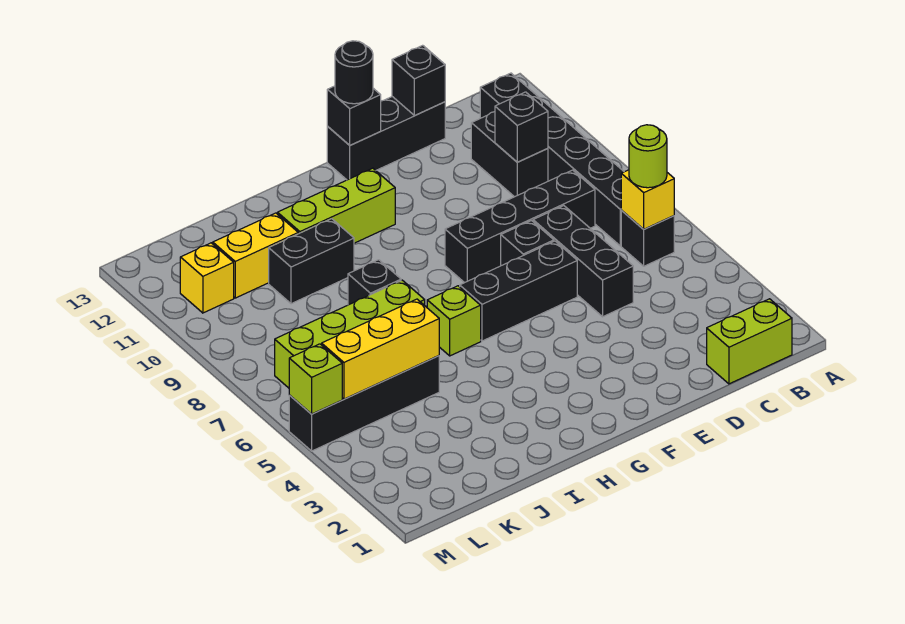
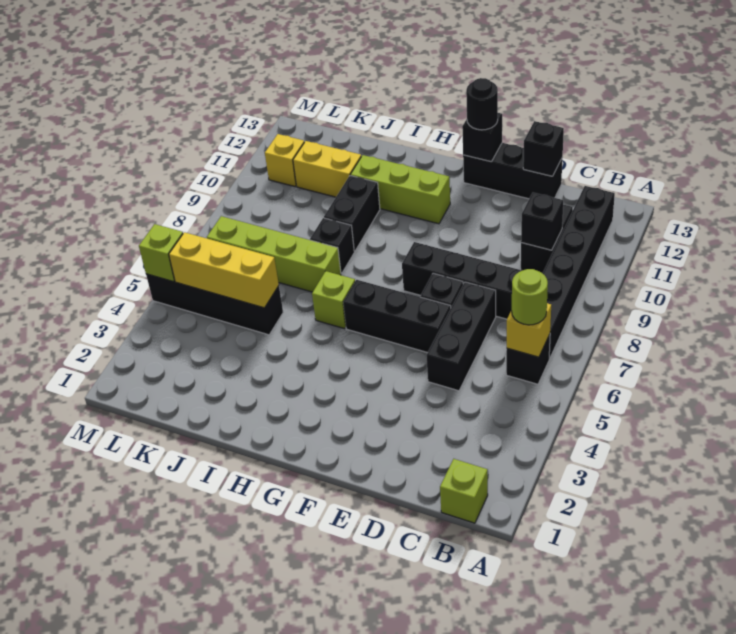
lime 1x2 brick [707,299,792,384] -> lime 1x1 brick [440,459,488,523]
black 1x2 brick [269,219,354,304] -> black 1x2 brick turned to [324,176,380,251]

